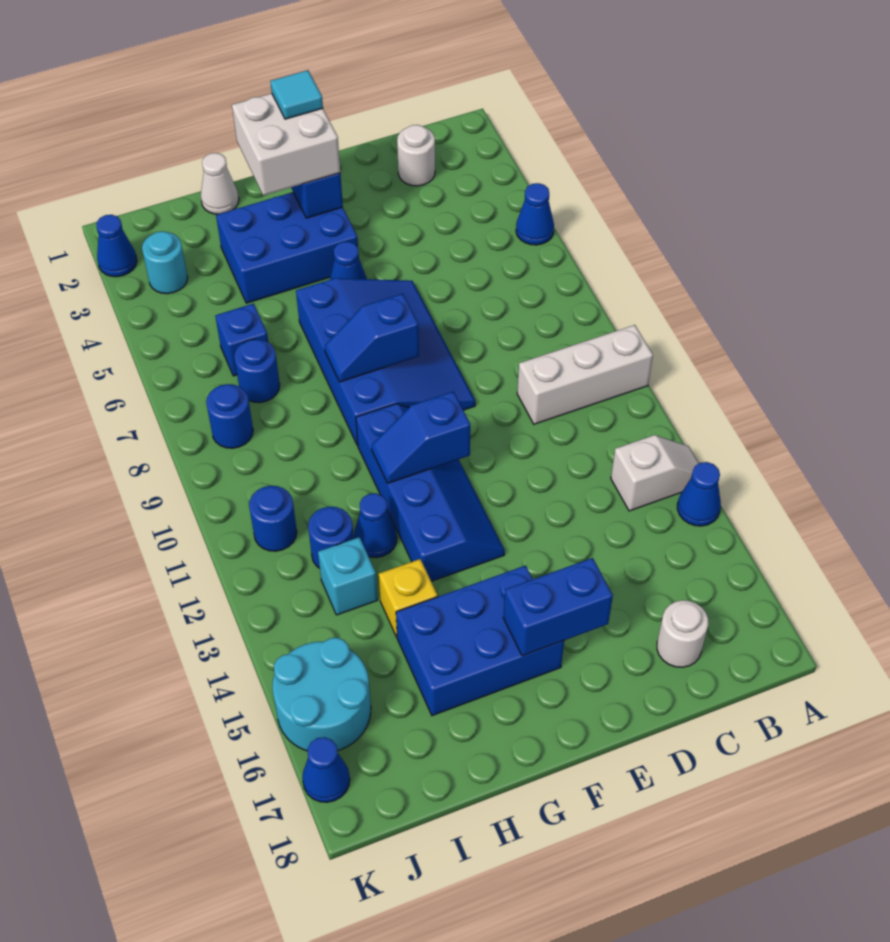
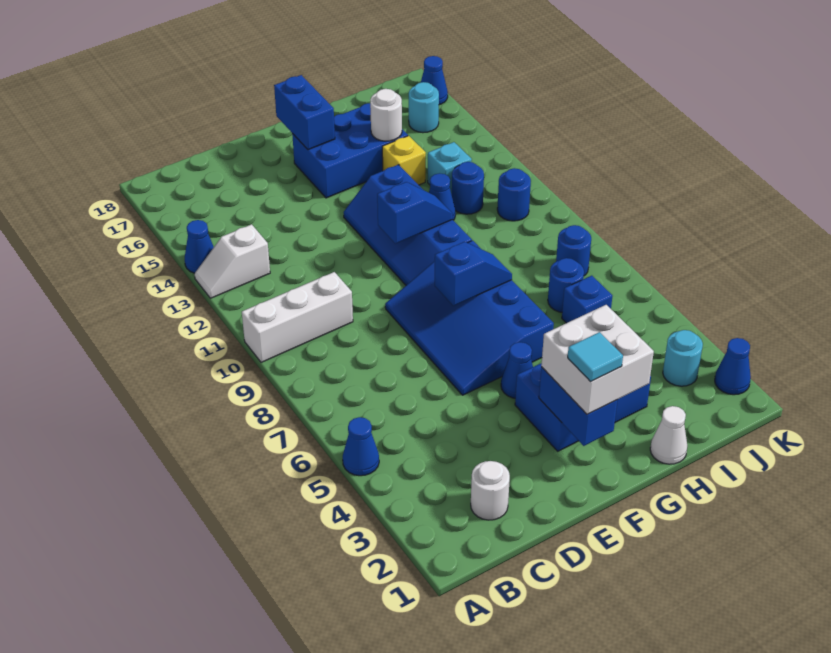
white 1x1 round brick [657,600,708,667] -> white 1x1 round brick moved to [370,89,402,141]
blue 1x2 brick [503,558,613,656] -> blue 1x2 brick turned to [274,75,335,150]
cyan 2x2 round brick [272,638,371,751] -> cyan 1x1 round brick [409,82,439,133]

